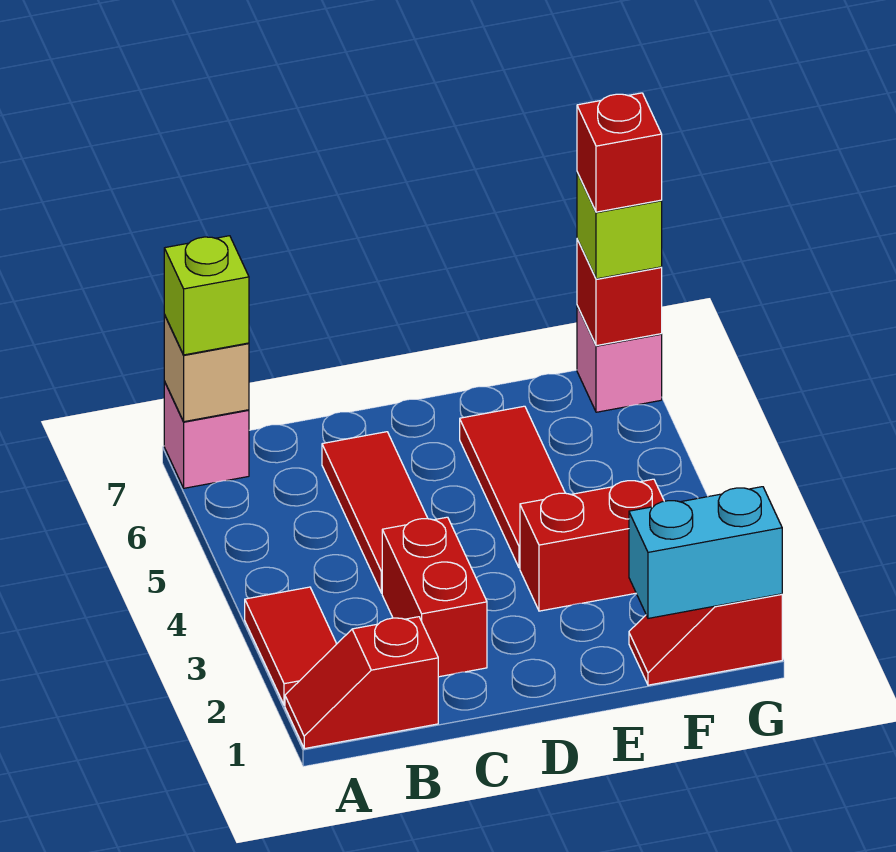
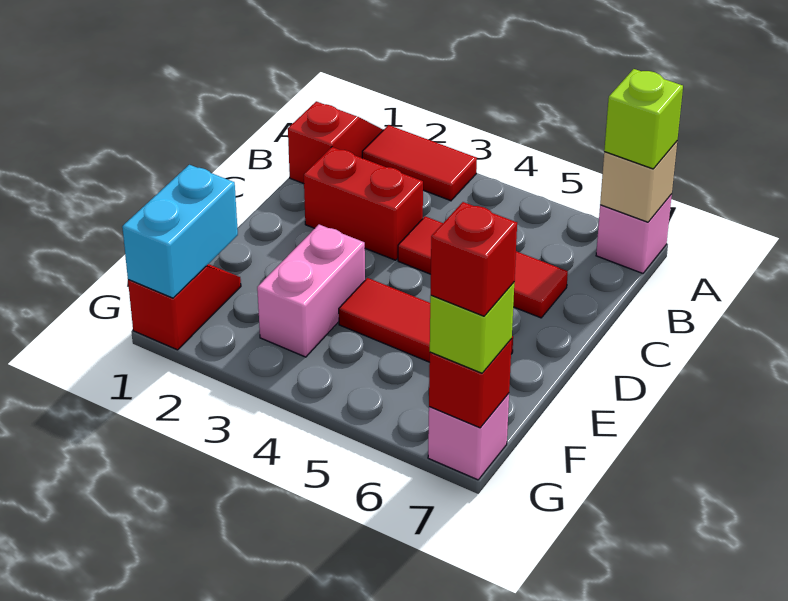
red 1x2 brick [520,479,664,611] -> pink 1x2 brick [257,225,365,357]

